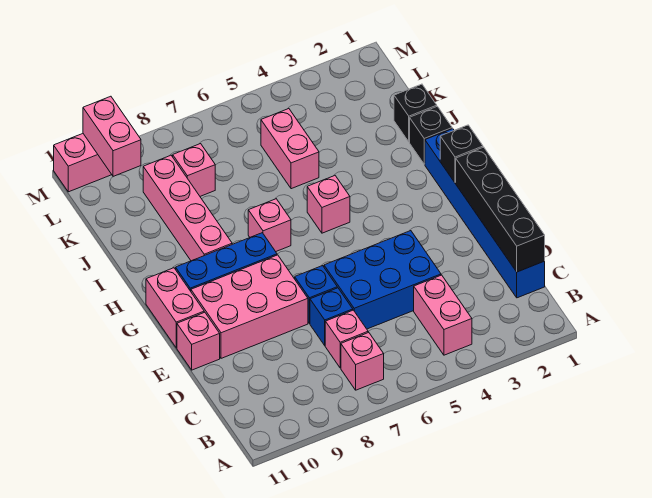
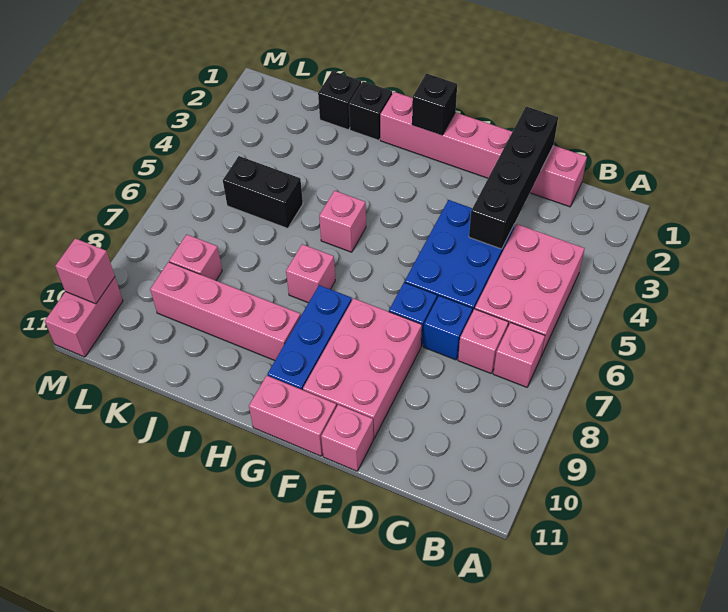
pink 1x2 brick [414,275,472,355] -> pink 2x3 brick [475,224,585,356]
blue 1x6 brick [425,129,545,298] -> pink 1x6 brick [380,92,587,207]
black 1x4 brick [456,147,545,272] -> black 1x4 brick turned to [469,107,558,249]
pink 1x2 brick [261,109,319,189] -> black 1x2 brick [223,156,303,228]
pink 1x2 brick [83,96,141,177] -> pink 1x1 brick [55,238,115,304]

